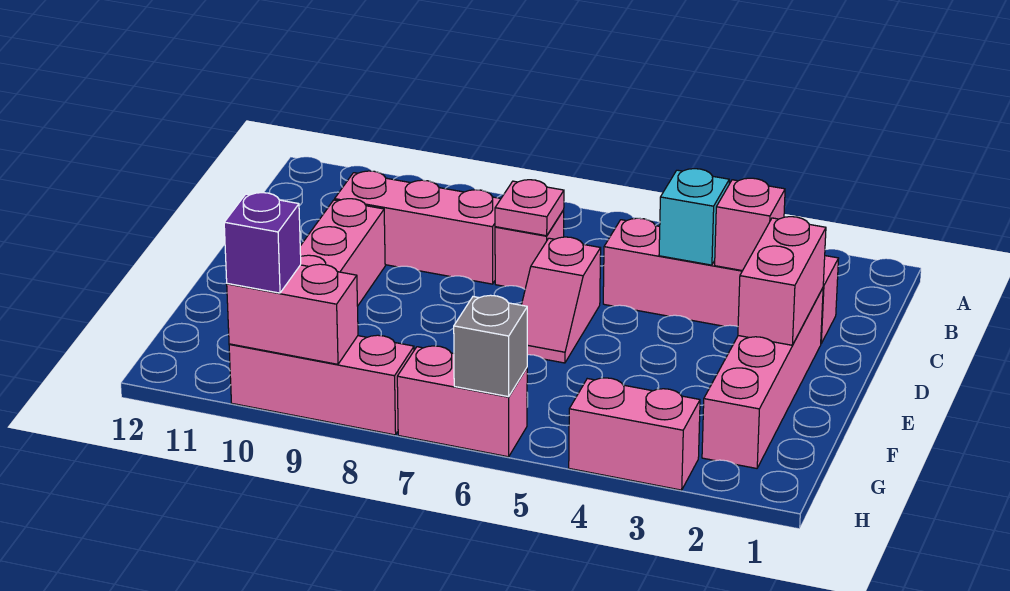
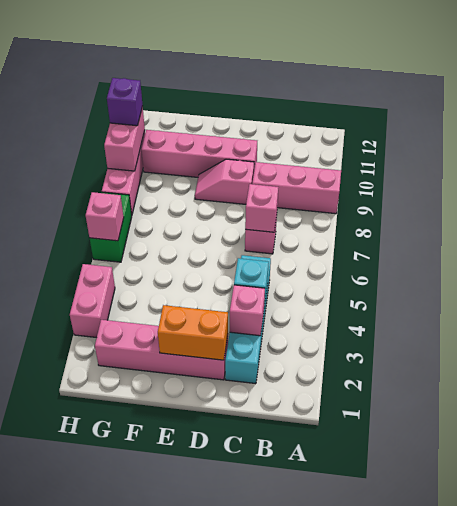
pink 1x4 brick [603,218,839,343] -> cyan 1x4 brick [225,255,271,384]
pink 1x1 plate [495,180,564,236] -> pink 1x1 brick [245,184,278,232]
pink 1x3 brick [335,171,501,284] -> pink 1x3 brick turned to [252,162,341,214]
pink 1x2 brick [738,217,826,345] -> orange 1x2 brick [158,305,228,360]
pink 1x2 slope [522,237,601,363] -> pink 1x2 slope moved to [195,159,254,204]
pink 1x2 brick [397,346,527,457] -> green 1x2 brick [90,192,132,262]
grey 1x1 brick [454,295,527,397] -> pink 1x1 brick [86,192,124,241]

